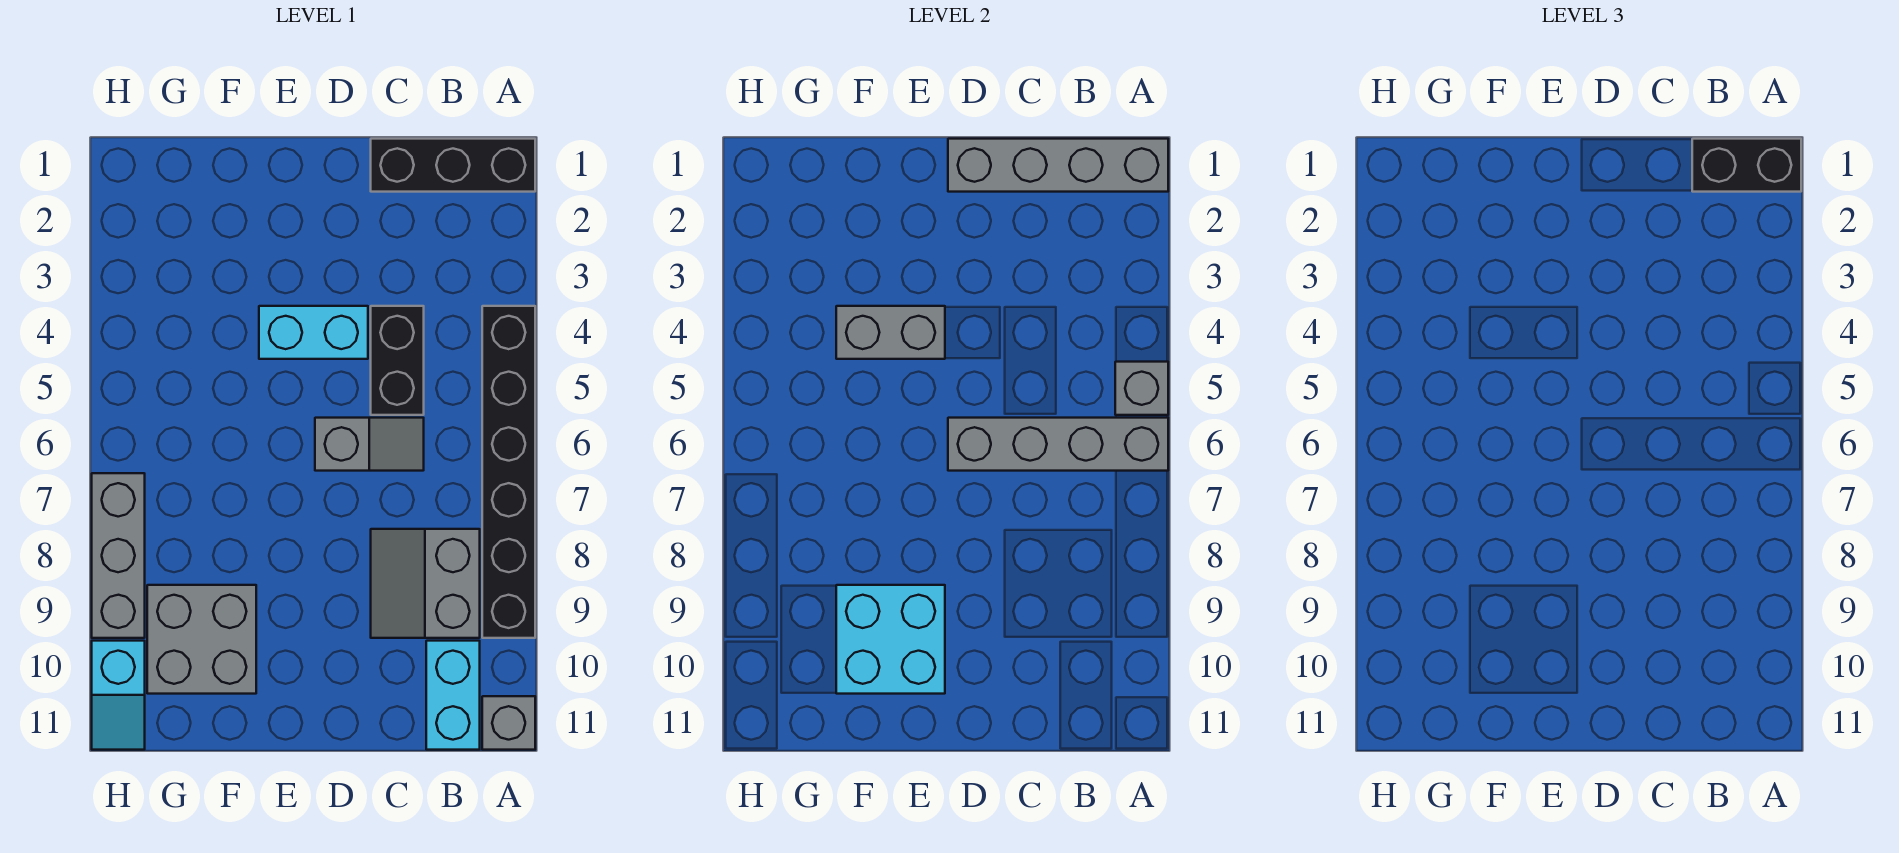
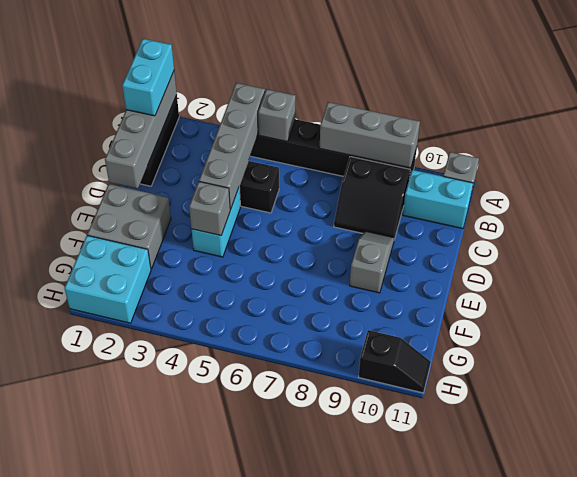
black 1x2 brick [1692,139,1801,192] -> cyan 1x2 brick [122,39,174,116]
grey 1x4 brick [948,418,1168,471] -> grey 1x4 brick moved to [199,83,265,209]
grey 2x2 slope [371,529,480,638] -> black 2x2 slope [334,157,410,238]
grey 1x2 slope [315,418,424,471] -> grey 1x2 slope moved to [350,231,395,293]
grey 1x2 brick [836,306,945,359] -> grey 1x1 brick [189,182,231,236]
cyan 2x2 brick [836,585,945,694] -> cyan 2x2 brick moved to [65,235,151,323]
grey 2x2 brick [147,585,256,694] -> grey 2x2 brick moved to [87,184,171,269]
grey 1x3 brick [92,473,145,638] -> grey 1x3 brick moved to [320,102,420,168]
cyan 1x2 slope [92,641,145,750] -> black 1x2 slope [359,330,431,393]

